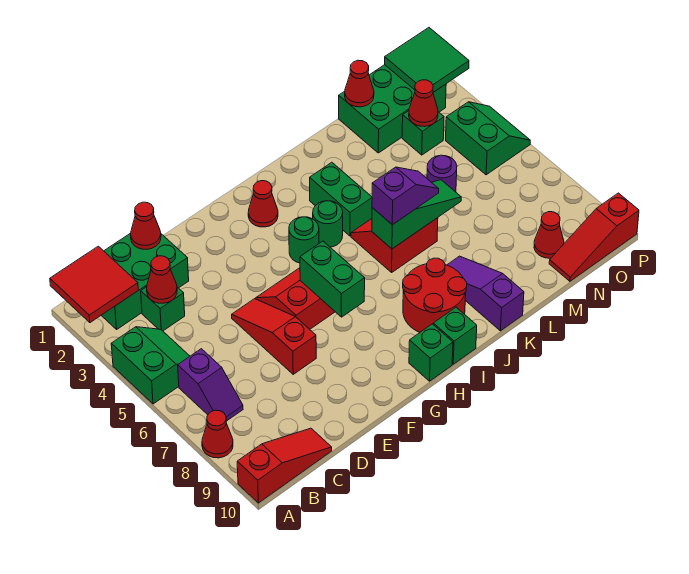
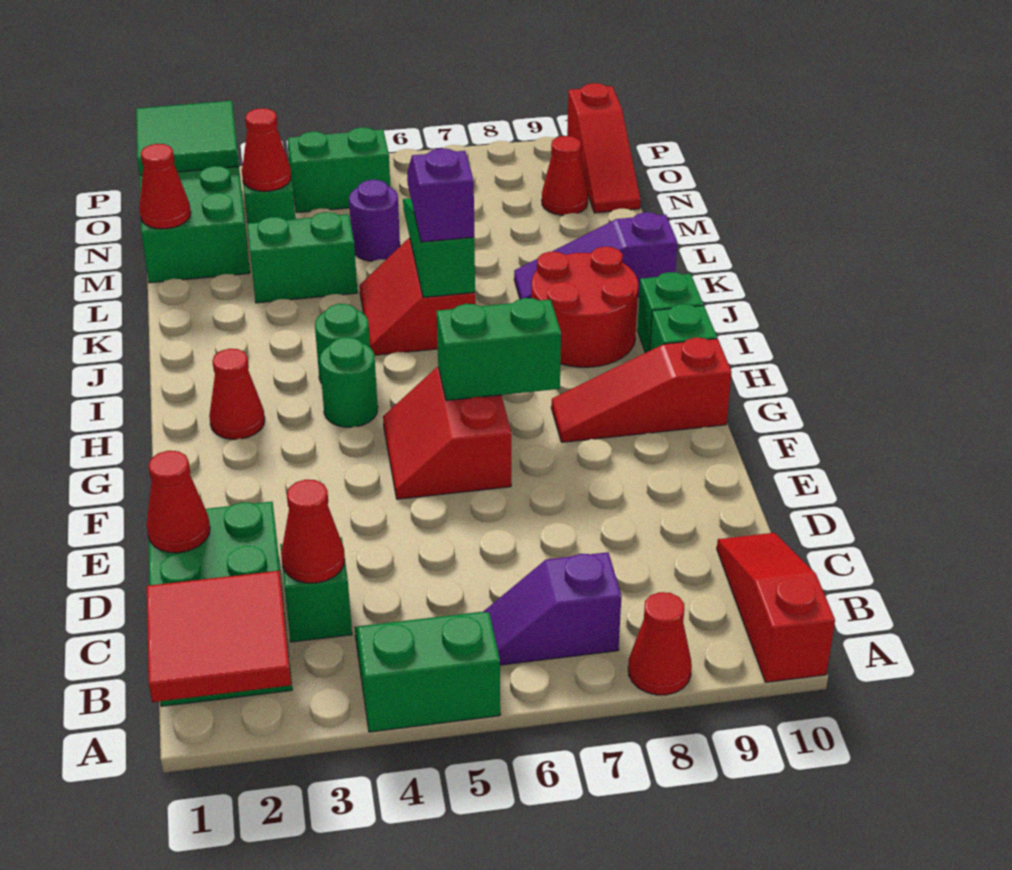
purple 1x2 slope [178,349,243,421] -> purple 1x2 slope turned to [483,552,621,665]
red 1x3 slope [232,299,316,374] -> red 1x3 slope moved to [551,338,732,442]
green 1x2 brick [310,162,372,236] -> green 1x2 brick moved to [247,212,357,303]

